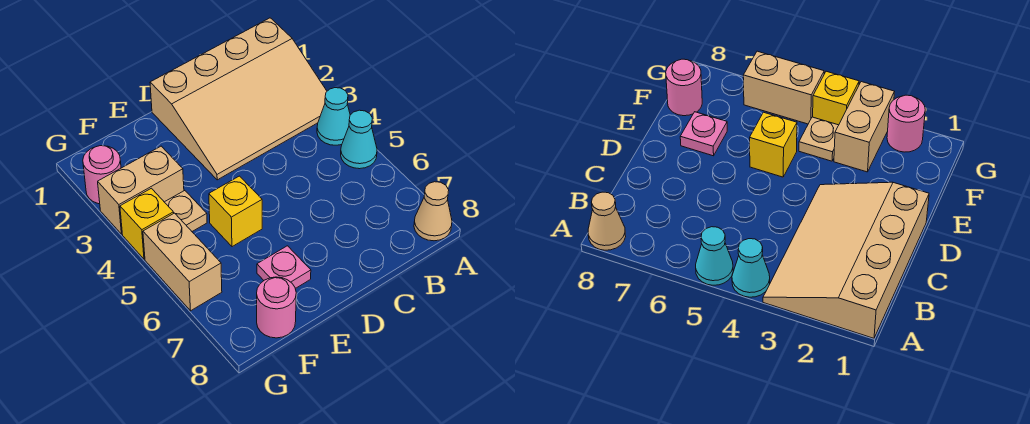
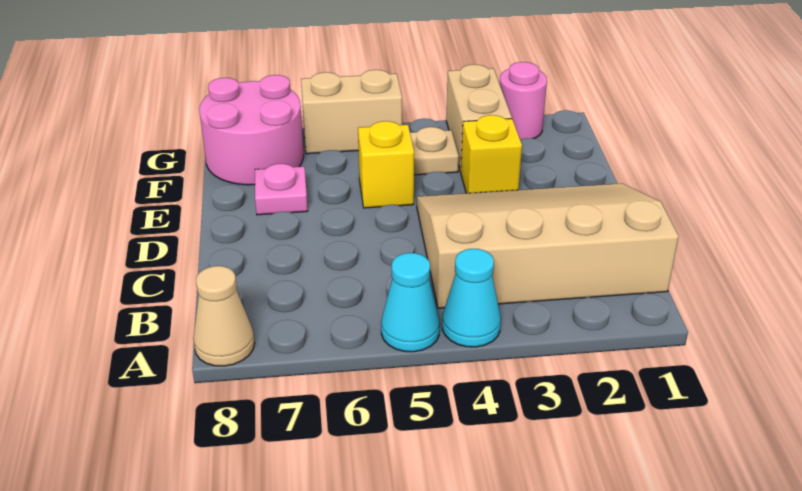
tan 3x4 slope [150,18,327,180] -> tan 3x4 slope turned to [417,183,679,308]
pink 1x1 round brick [257,277,296,338] -> pink 2x2 round brick [199,75,304,185]
yellow 1x1 brick [120,188,174,259] -> yellow 1x1 brick moved to [461,115,522,193]

